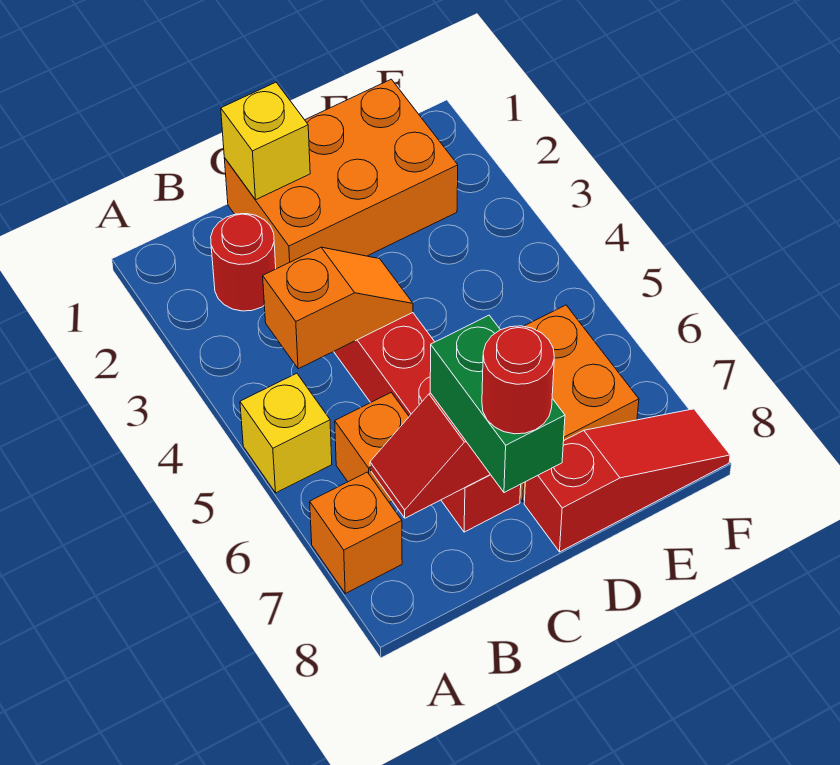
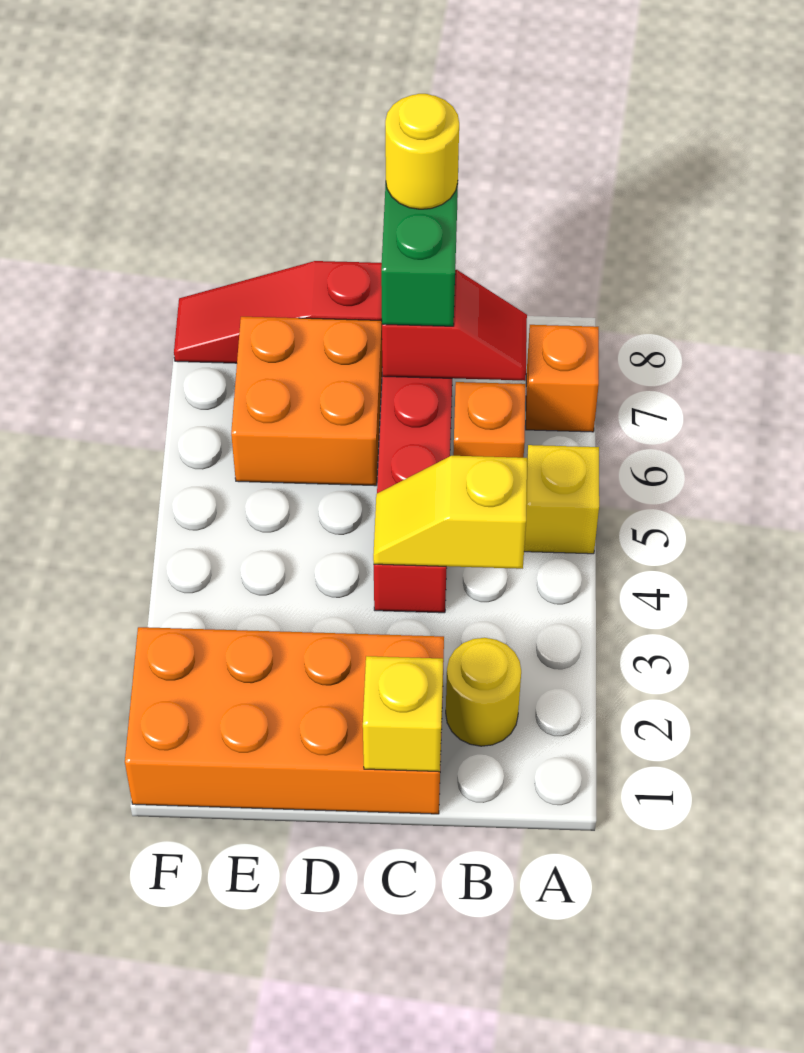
red 1x1 round brick [211,214,276,311] -> yellow 1x1 round brick [446,638,521,746]
orange 1x2 slope [263,247,413,369] -> yellow 1x2 slope [373,456,527,569]
orange 2x3 brick [224,79,458,269] -> orange 2x4 brick [125,627,444,814]
red 1x1 round brick [482,326,554,434] -> yellow 1x1 round brick [385,94,459,209]

